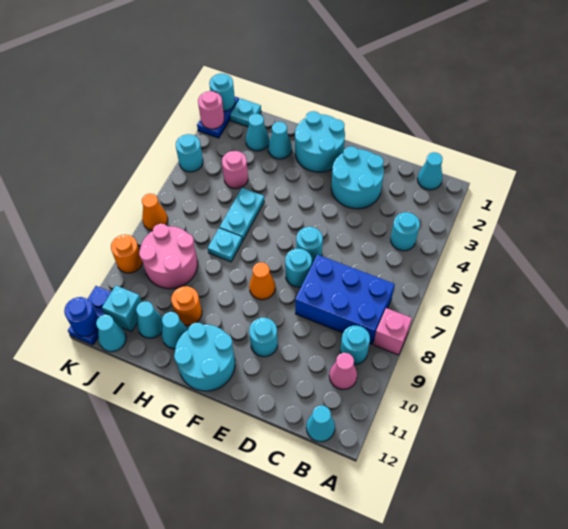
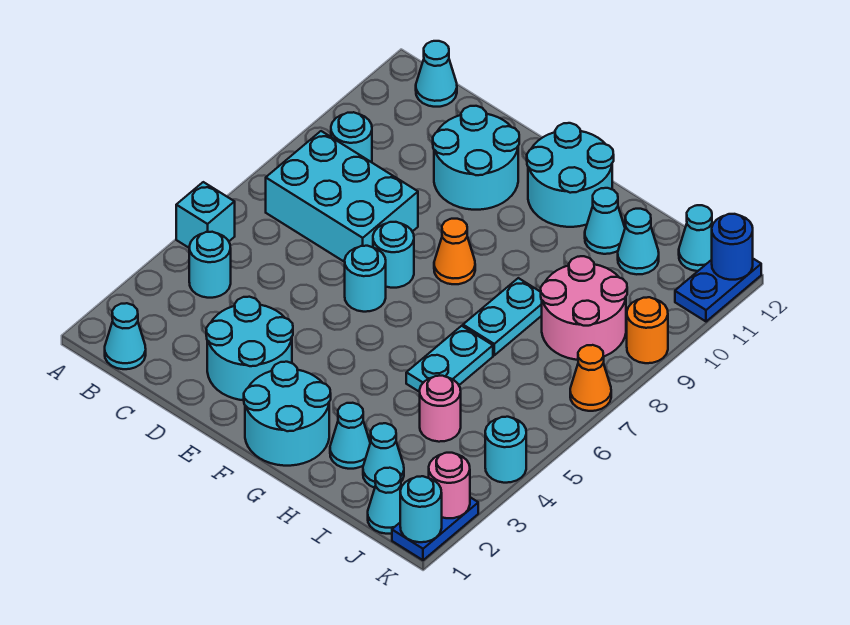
pink 1x1 brick [373,308,412,355] -> none
blue 2x3 brick [295,255,395,344] -> cyan 2x3 brick [266,131,418,262]
pink 1x1 cone [329,353,357,390] -> none
cyan 1x1 round brick [249,318,278,357] -> cyan 2x2 round brick [433,106,519,210]
cyan 1x1 plate [208,228,242,262] -> cyan 1x2 plate [463,278,542,355]
orange 1x1 round brick [171,286,202,325] -> none
cyan 1x1 plate [230,98,261,127] -> cyan 1x1 cone [368,468,401,534]
cyan 1x1 brick [102,286,142,332] -> cyan 1x1 brick moved to [176,182,235,248]

